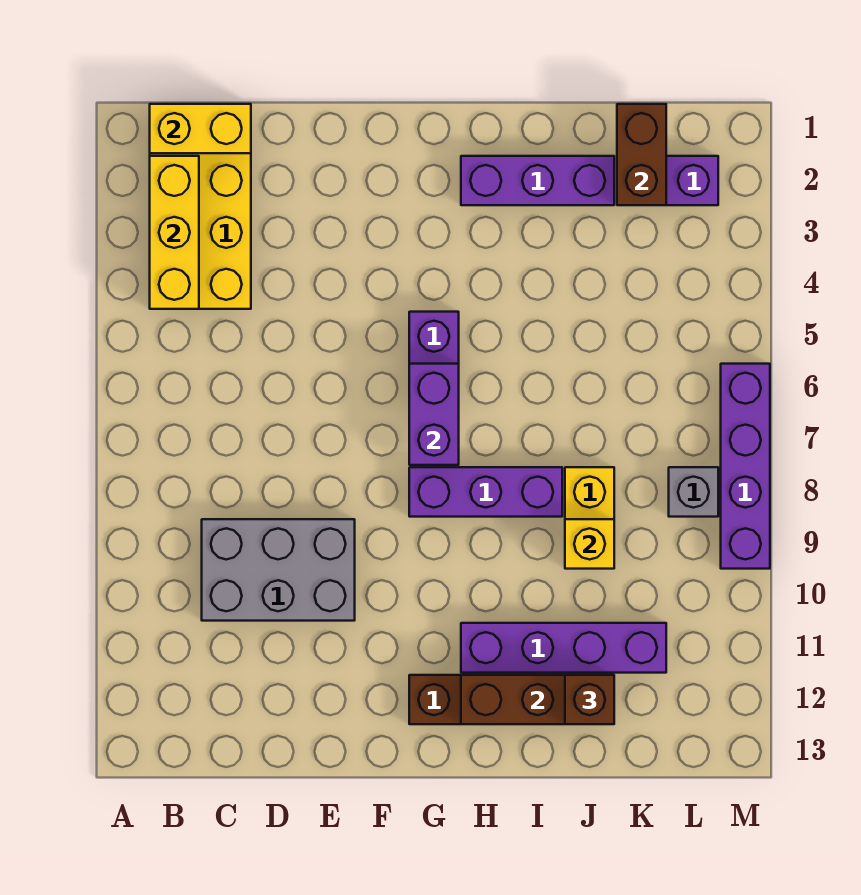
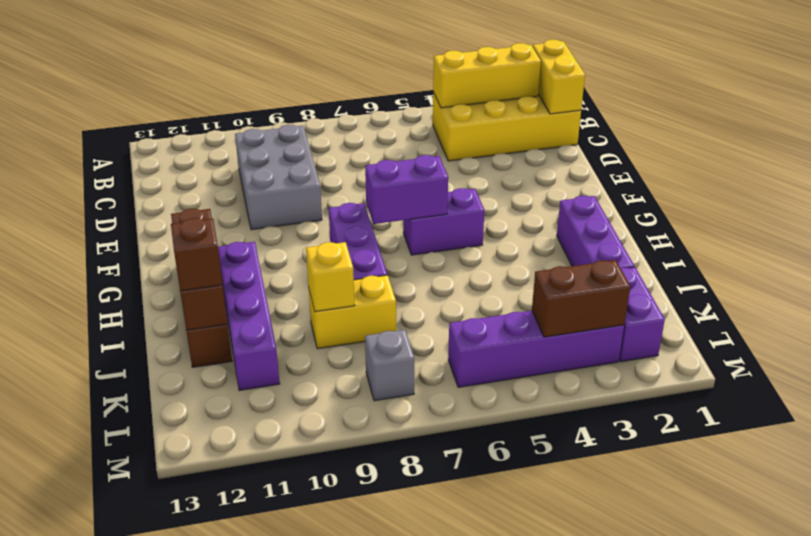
brown 1x2 brick [617,104,666,205] -> brown 1x2 brick moved to [532,260,630,337]
purple 1x4 brick [721,364,770,569] -> purple 1x4 brick moved to [448,311,624,387]

